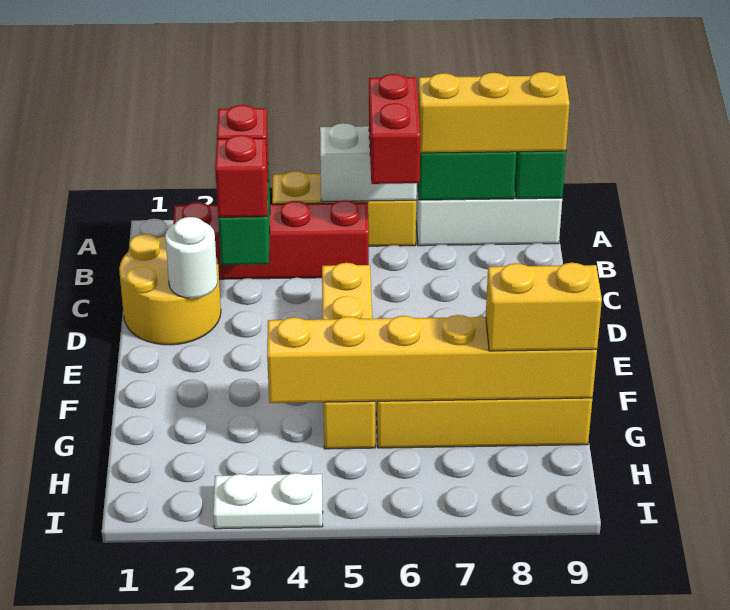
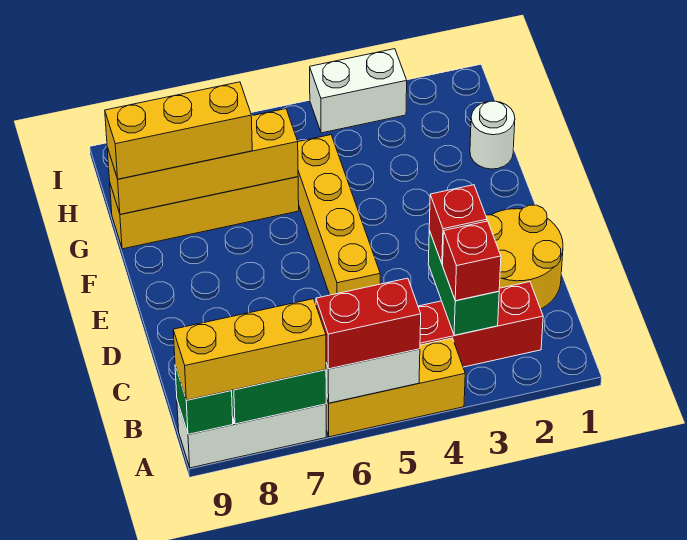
red 1x2 brick [369,74,420,184] -> red 1x2 brick turned to [316,278,421,369]
white 1x1 round brick [165,217,218,298] -> white 1x1 round brick moved to [470,101,515,169]
yellow 1x6 brick [267,315,597,403] -> yellow 1x4 brick [107,109,298,214]
yellow 1x2 brick [486,263,602,351] -> yellow 1x3 brick [105,82,252,179]
white 1x2 plate [213,473,323,529] -> white 1x2 brick [310,49,407,133]

